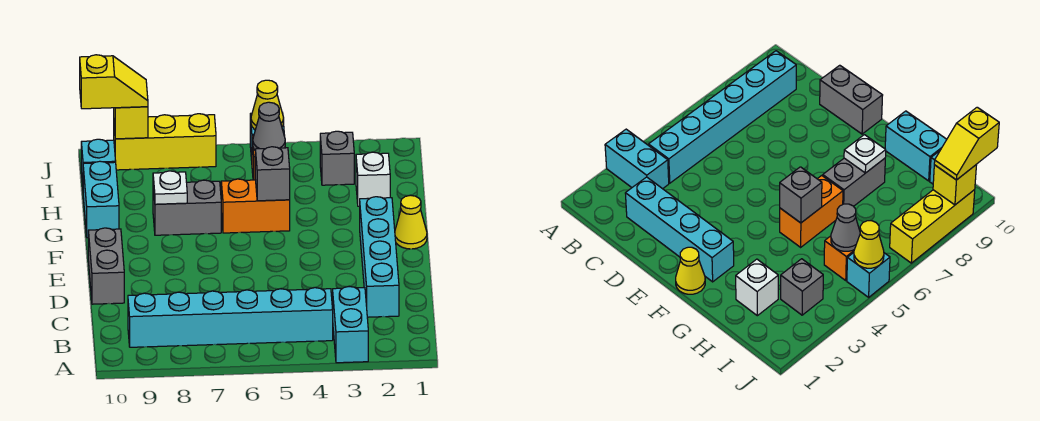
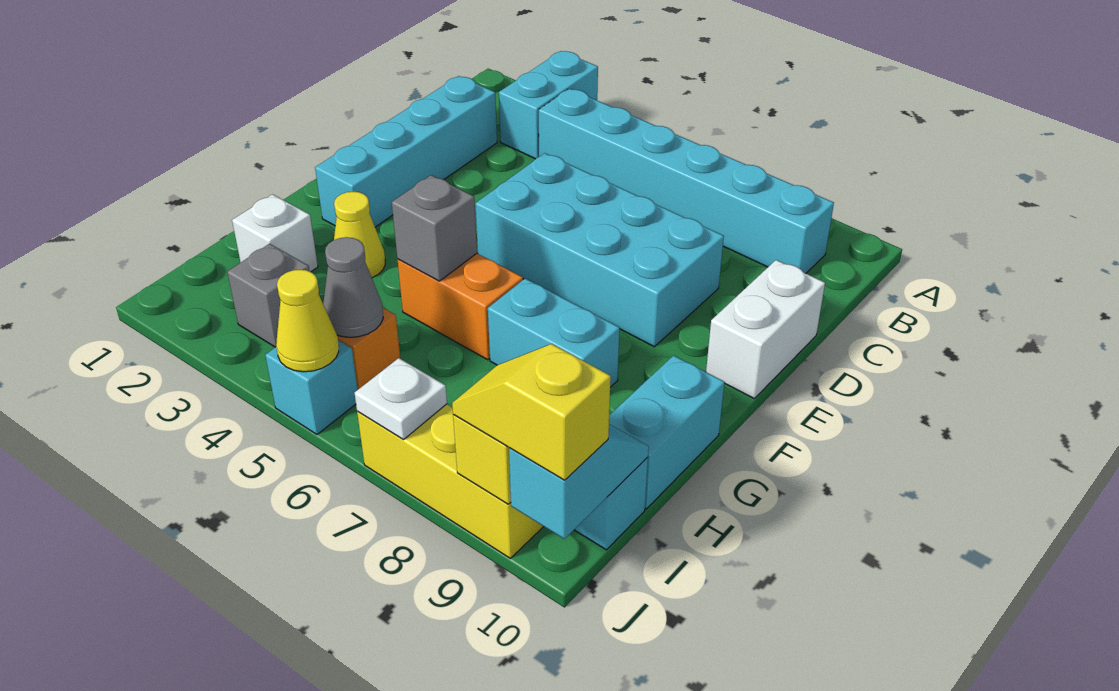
none -> cyan 2x4 brick [475,153,724,347]
grey 1x2 brick [88,228,124,304] -> white 1x2 brick [706,260,825,398]
yellow 1x1 cone [395,195,427,249] -> yellow 1x1 cone moved to [334,192,385,278]
grey 1x2 brick [153,180,221,235] -> cyan 1x2 brick [488,279,620,387]
white 1x1 plate [153,171,187,204] -> white 1x1 plate moved to [355,358,447,440]
none -> cyan 1x2 slope [509,424,649,539]

